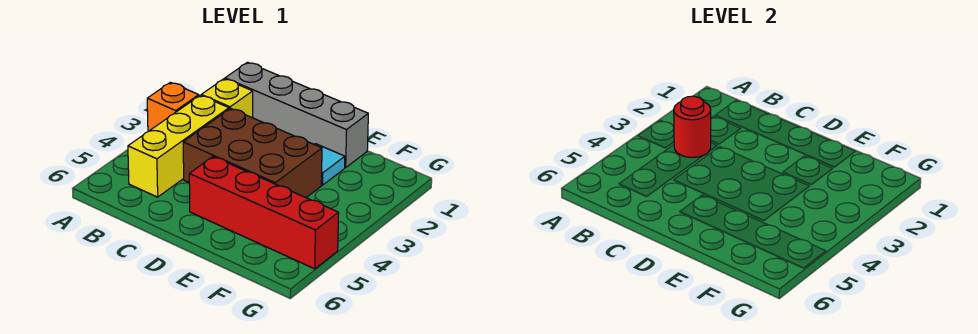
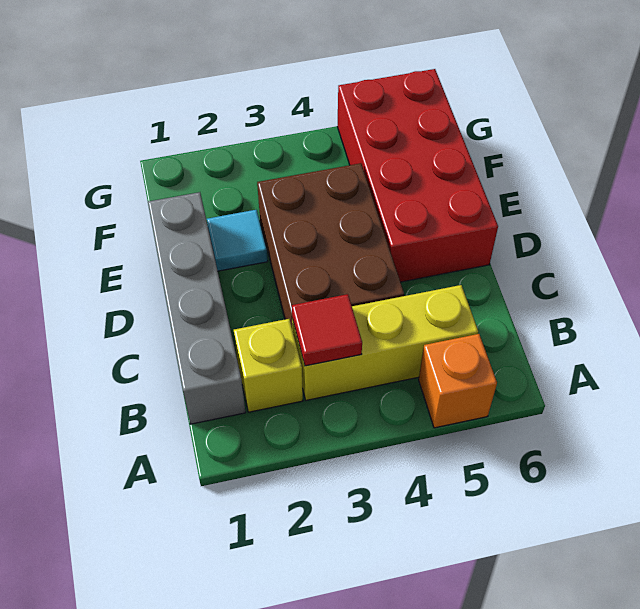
orange 1x1 brick [147,82,199,131] -> orange 1x1 brick moved to [419,334,497,428]
red 1x1 round brick [674,96,711,157] -> red 1x1 tile [292,294,362,366]
red 1x4 brick [189,157,339,269] -> red 2x4 brick [337,69,498,282]

